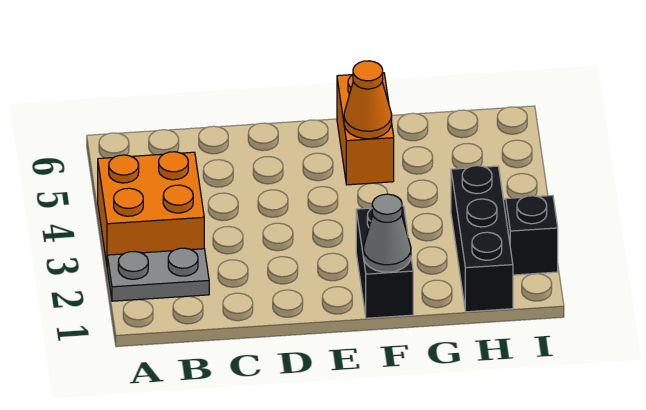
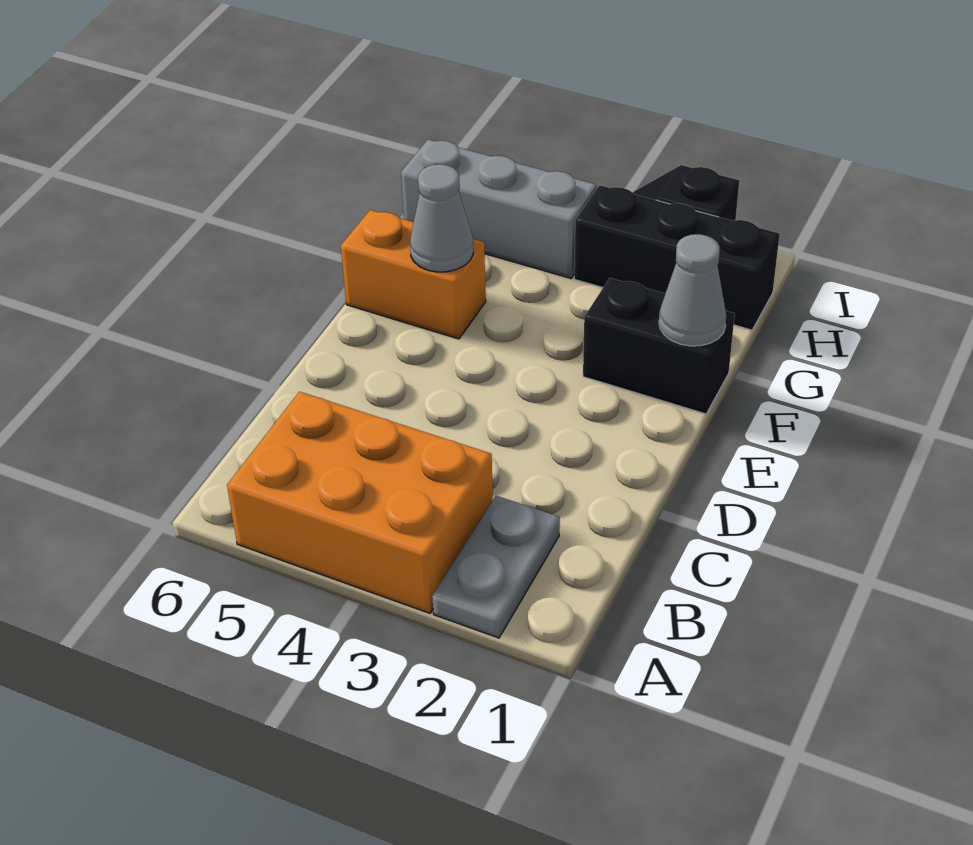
orange 2x2 brick [98,152,204,264] -> orange 2x3 brick [227,392,493,613]
orange 1x1 cone [344,61,392,139] -> grey 1x1 cone [410,164,473,272]
none -> grey 1x3 brick [401,139,597,278]

